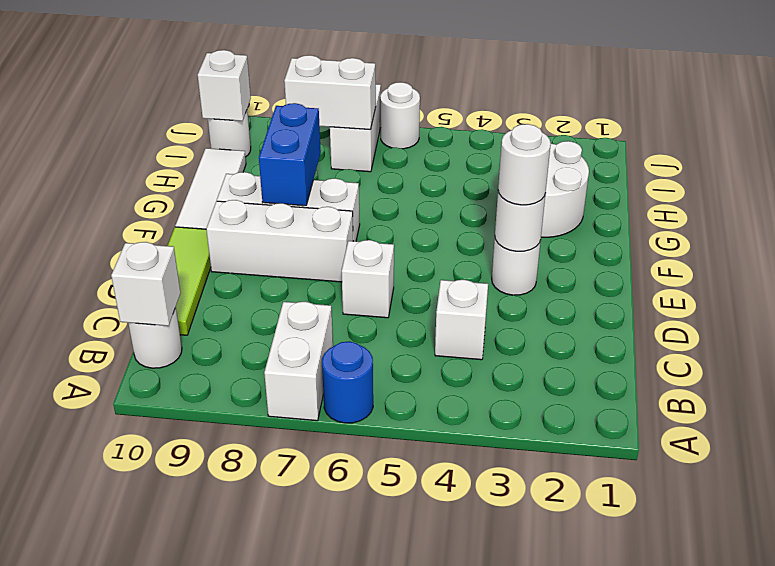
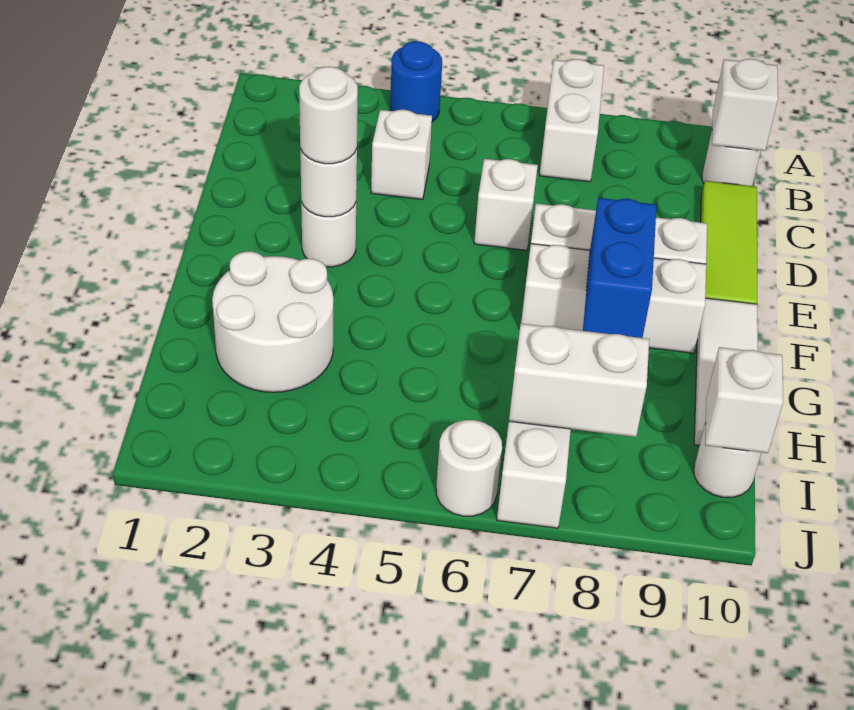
blue 1x1 round brick [322,341,373,423] -> blue 1x1 round brick moved to [390,41,442,122]

